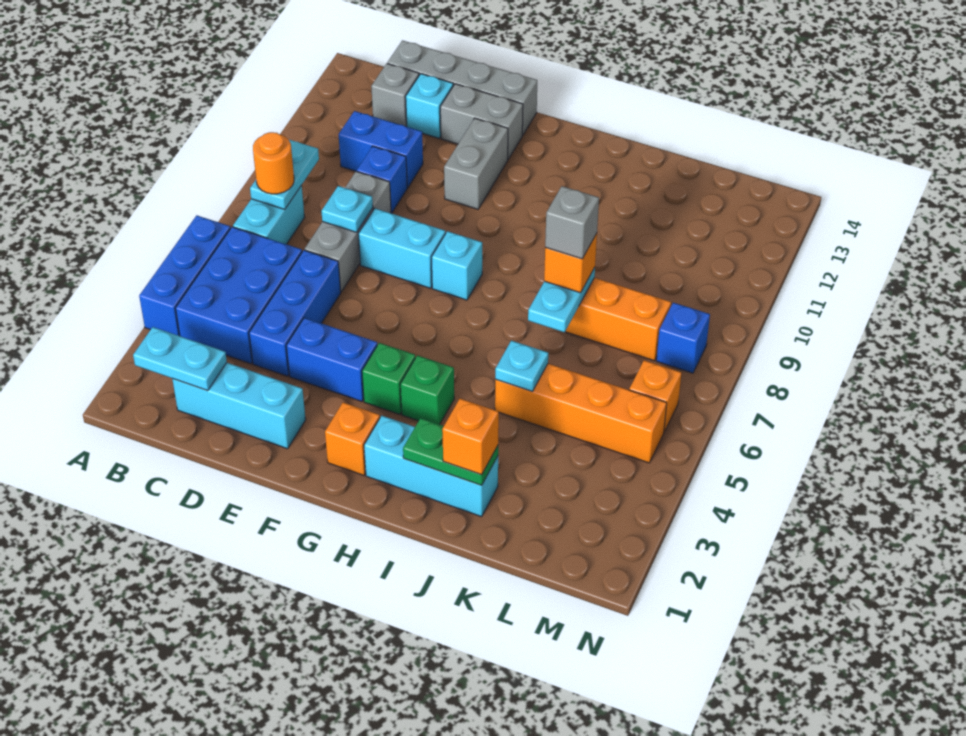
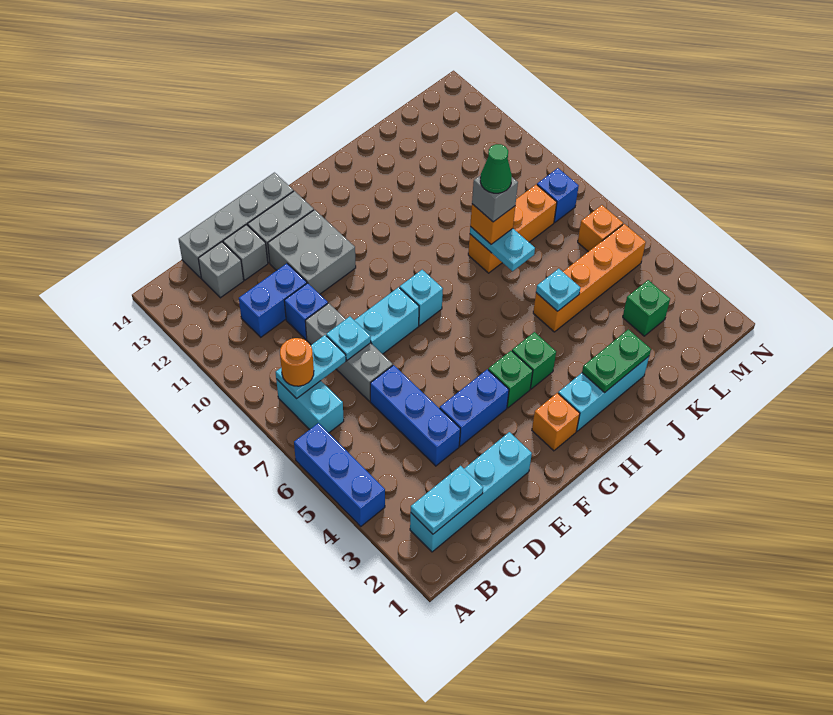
blue 2x3 brick [176,227,302,364] -> none
cyan 1x2 plate [250,140,319,209] -> cyan 1x2 plate turned to [276,335,346,399]
cyan 1x3 brick [172,363,306,449] -> cyan 1x4 brick [410,432,532,552]
cyan 1x1 brick [406,74,453,138] -> grey 1x1 brick [223,225,268,280]
grey 1x2 brick [444,118,508,209] -> grey 2x2 brick [268,210,356,294]
orange 1x1 brick [442,399,499,475] -> none
none -> green 1x1 cone [480,144,512,193]
none -> green 1x1 brick [623,280,670,336]

